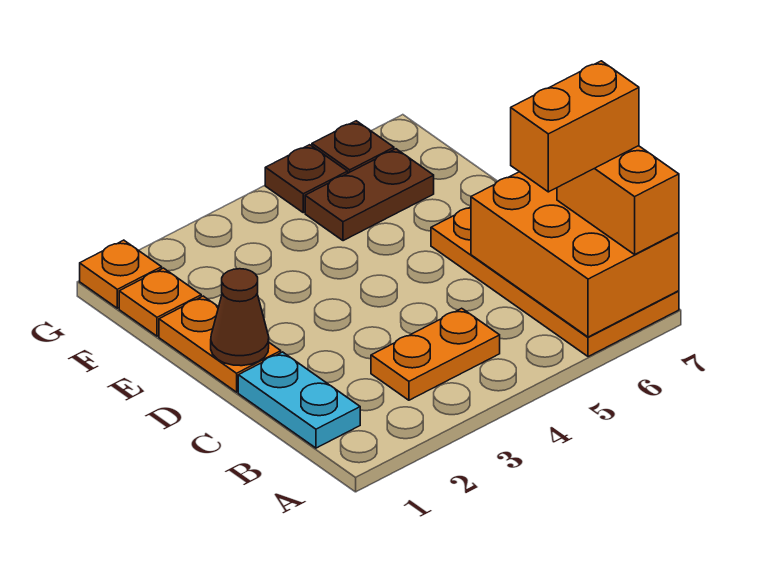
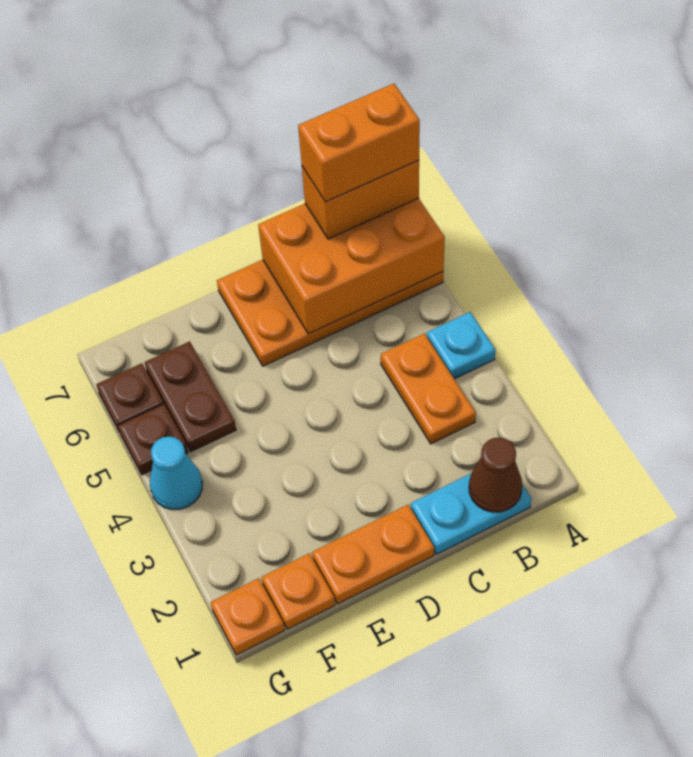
none -> cyan 1x1 plate [427,312,495,379]
orange 1x2 brick [511,61,639,192] -> orange 1x2 brick turned to [298,84,420,202]
brown 1x1 cone [211,269,269,366] -> brown 1x1 cone moved to [469,438,522,512]
none -> cyan 1x1 cone [150,437,202,510]

